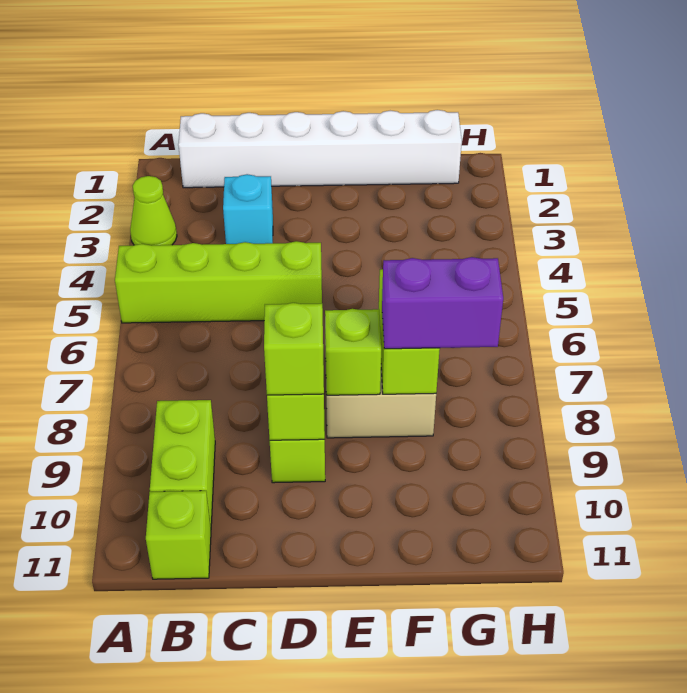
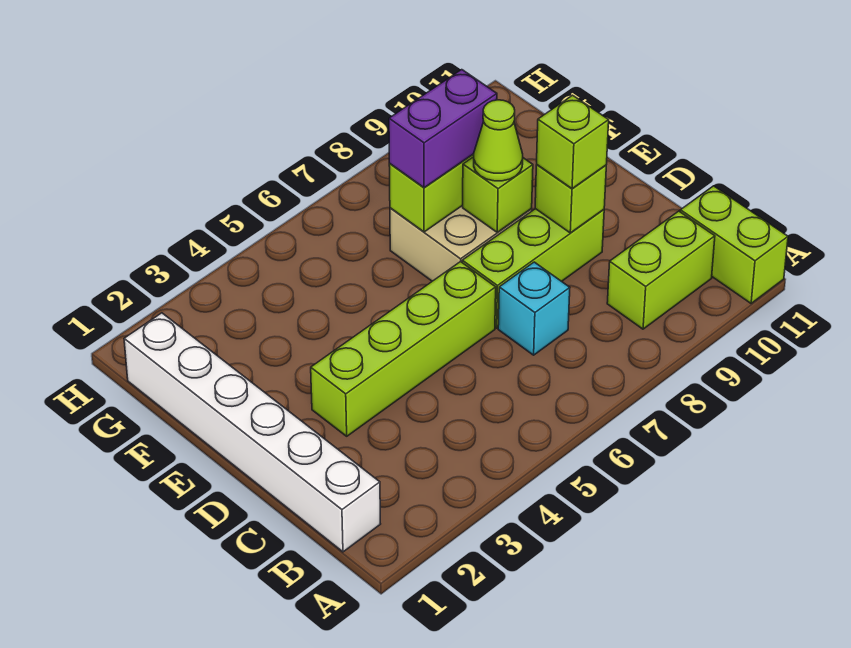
lime 1x1 cone [130,176,177,245] -> lime 1x1 cone moved to [474,100,523,181]
lime 1x4 brick [115,241,322,323] -> lime 1x4 brick turned to [311,262,496,436]
lime 1x1 brick [146,491,211,579] -> lime 1x2 brick [680,186,788,303]
cyan 1x1 brick [223,174,273,244] -> cyan 1x1 brick moved to [498,262,570,355]
purple 1x2 brick [382,257,503,349] -> purple 1x2 brick turned to [389,70,497,188]

